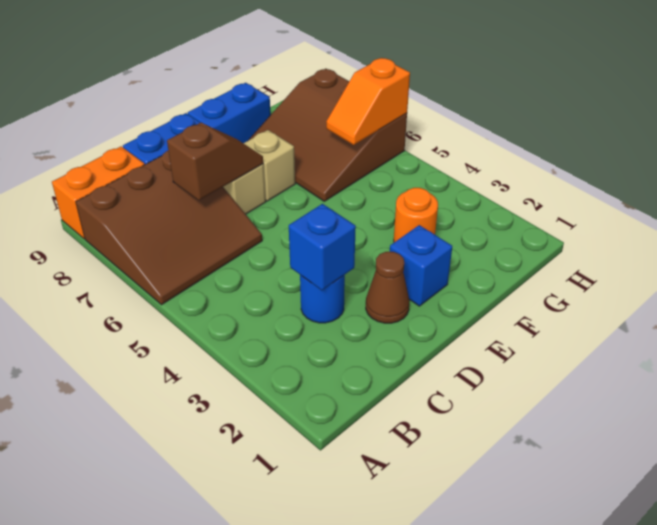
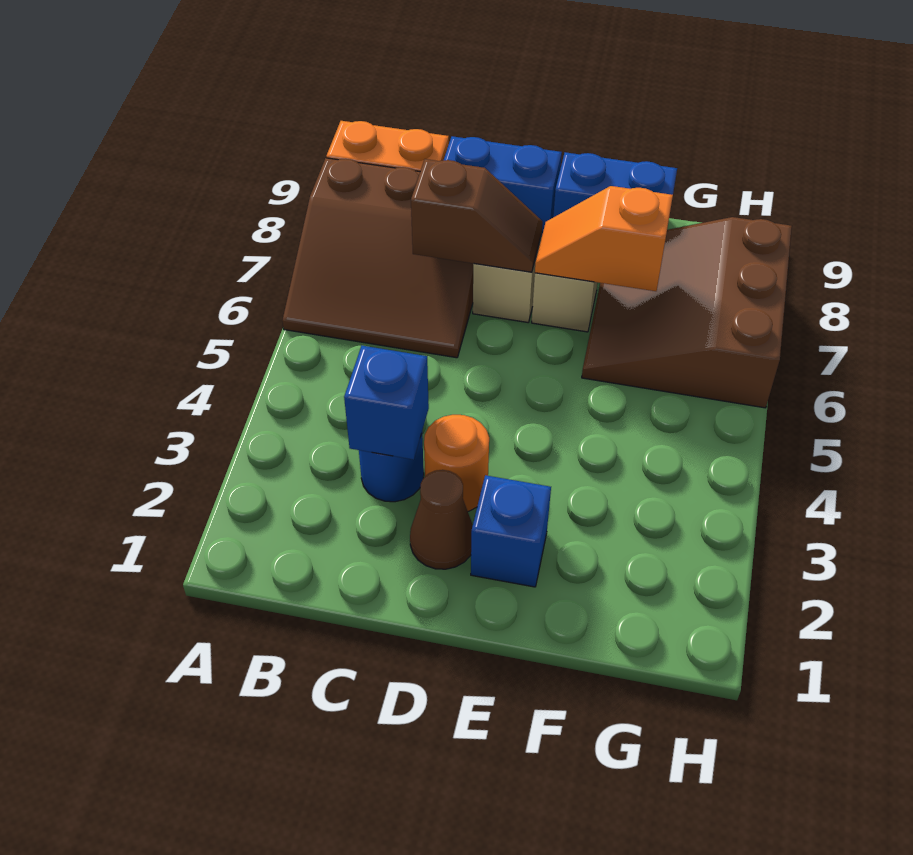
orange 1x1 round brick [394,188,438,242] -> orange 1x1 round brick moved to [424,415,489,511]
orange 1x2 slope [326,58,410,145] -> orange 1x2 slope moved to [535,186,673,291]

